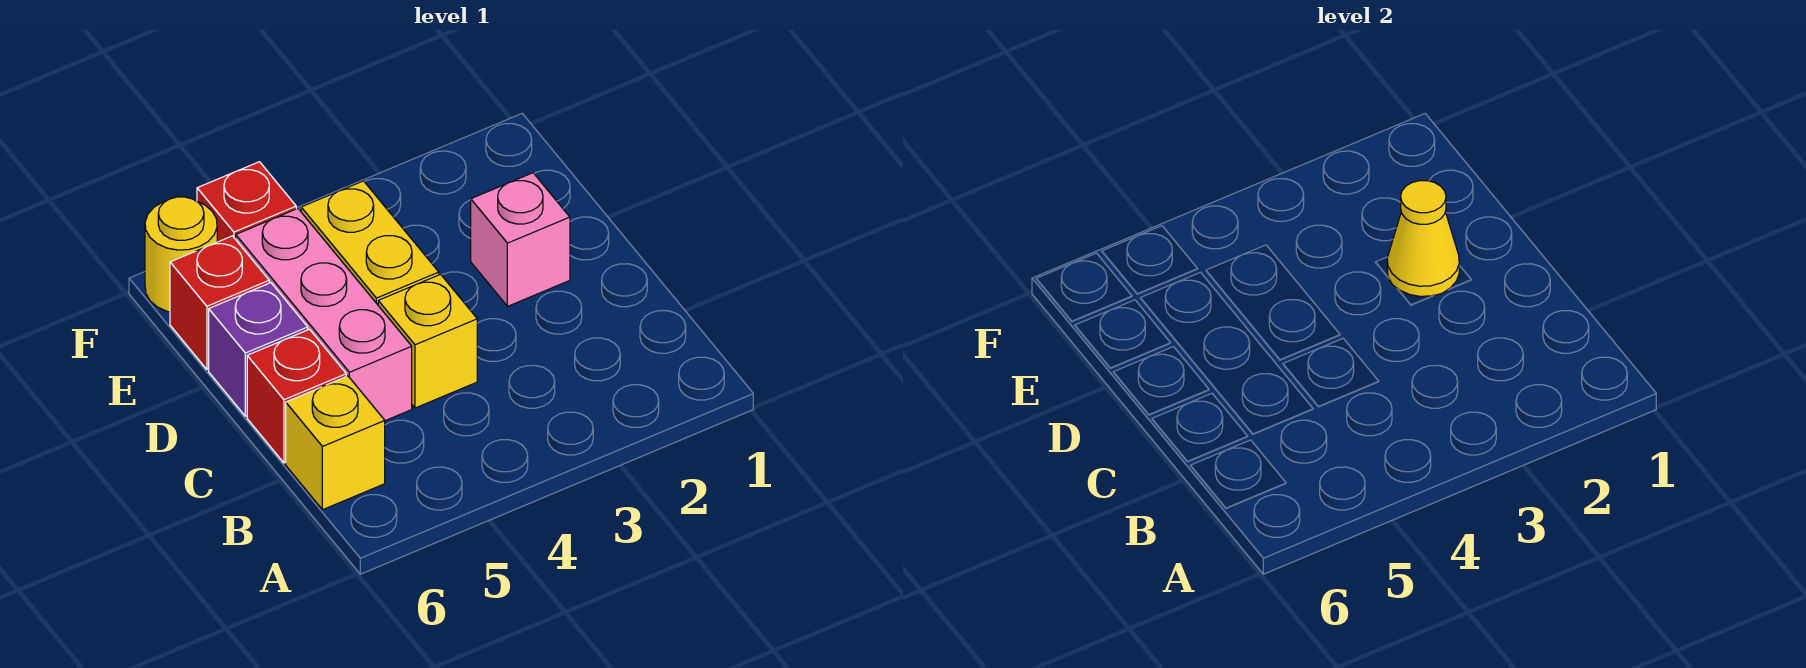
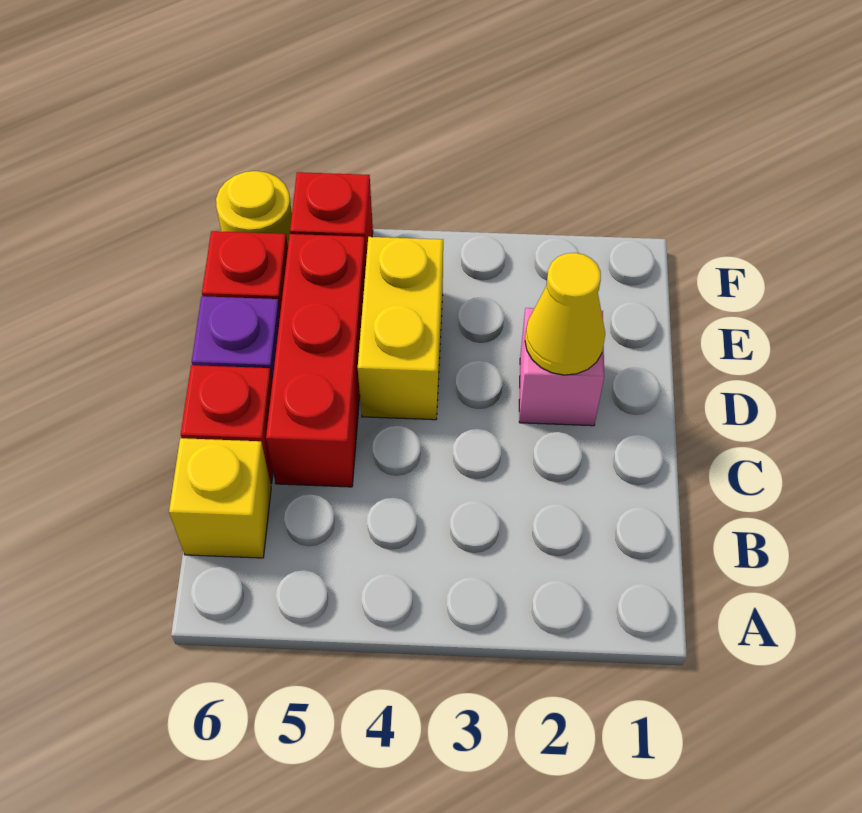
yellow 1x1 brick [378,275,477,408] -> none
pink 1x3 brick [236,209,412,421] -> red 1x3 brick [266,234,366,487]

